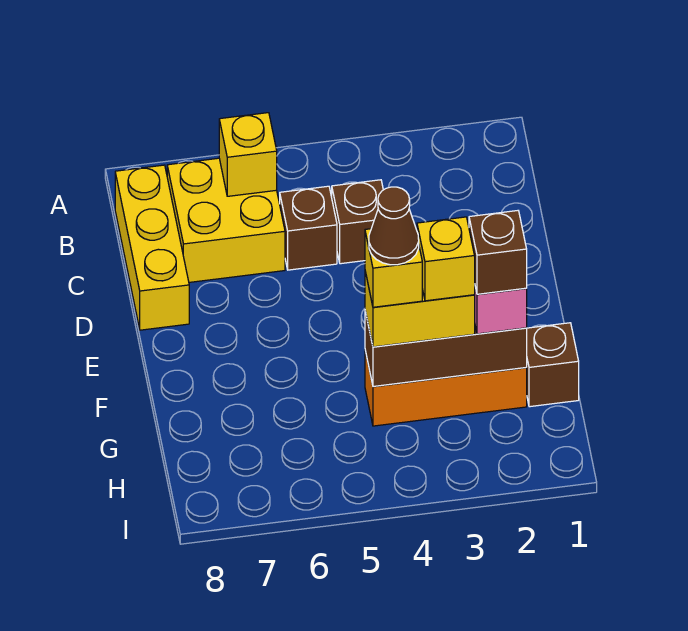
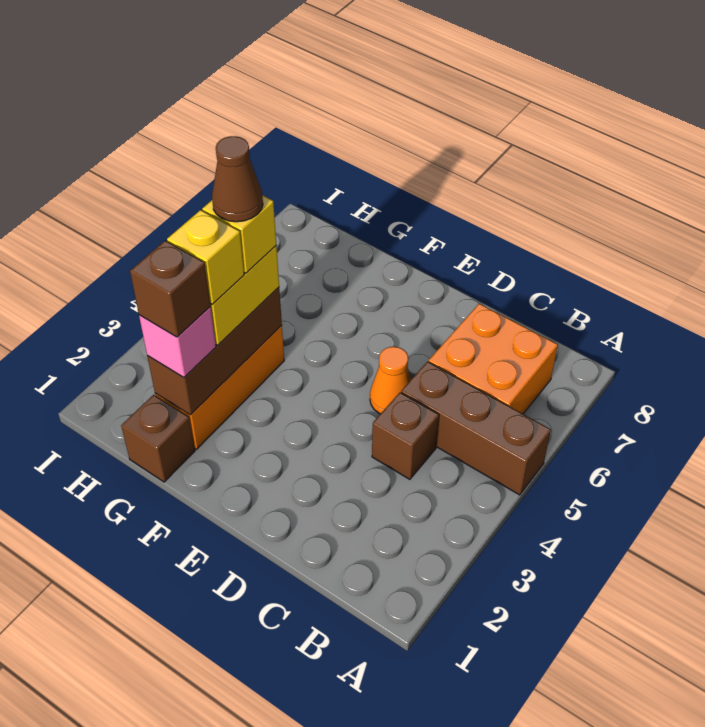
yellow 2x2 brick [167,158,285,282] -> orange 2x2 brick [429,304,558,414]
yellow 1x1 brick [219,113,277,196] -> none
yellow 1x3 brick [115,165,189,330] -> none
brown 1x1 brick [280,186,337,270] -> brown 1x3 brick [401,362,551,495]
none -> orange 1x1 cone [370,347,411,414]

